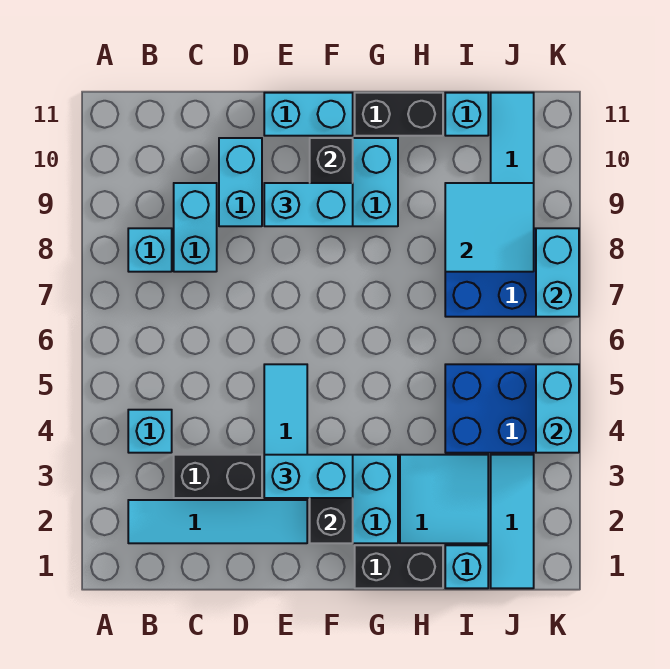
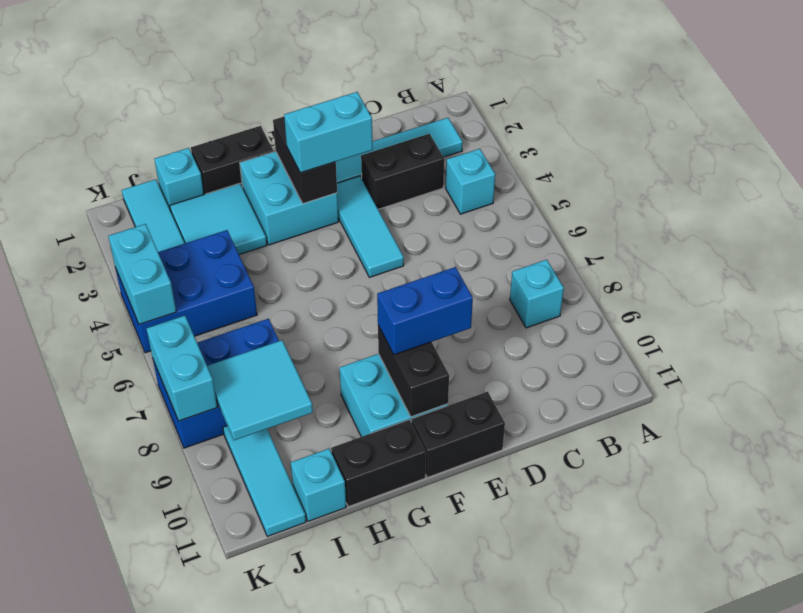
cyan 1x2 brick [174,183,217,272] -> none
cyan 1x2 brick [219,138,262,226] -> none
cyan 1x2 brick [264,183,353,226] -> blue 1x2 brick [377,267,473,355]
cyan 1x2 brick [264,93,353,136] -> black 1x2 brick [411,392,505,477]

